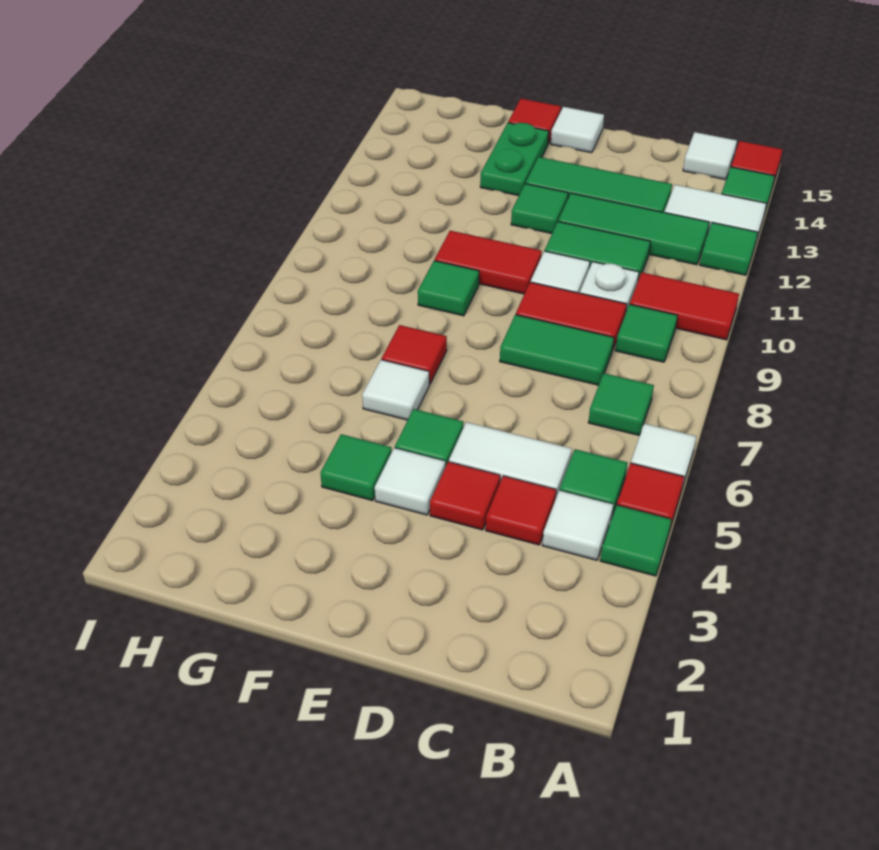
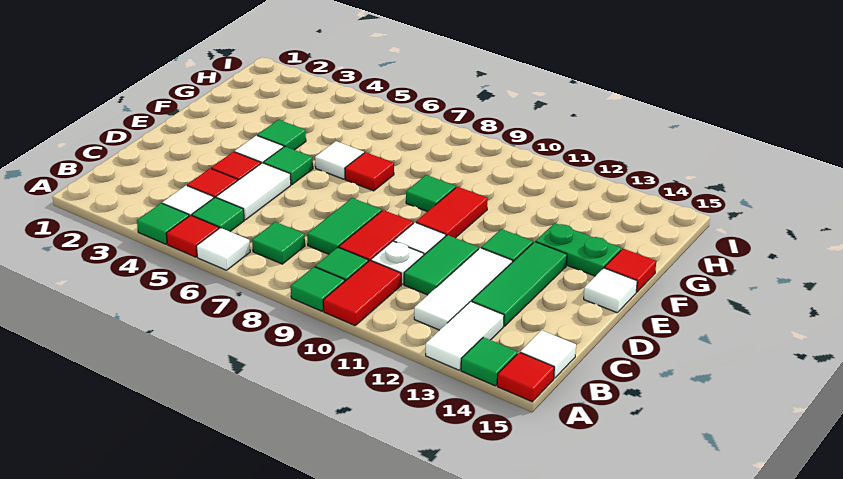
green 1x1 tile [700,223,758,275] -> green 1x1 tile moved to [291,267,345,311]
green 1x3 tile [558,193,709,265] -> white 1x3 tile [414,248,512,330]

